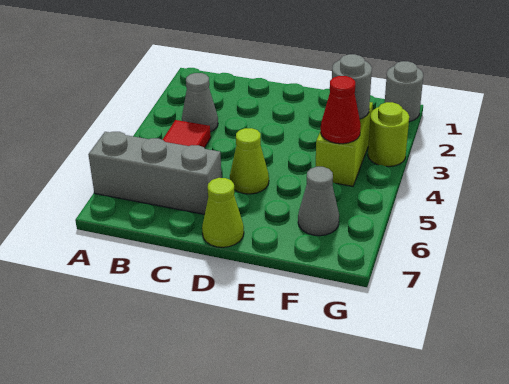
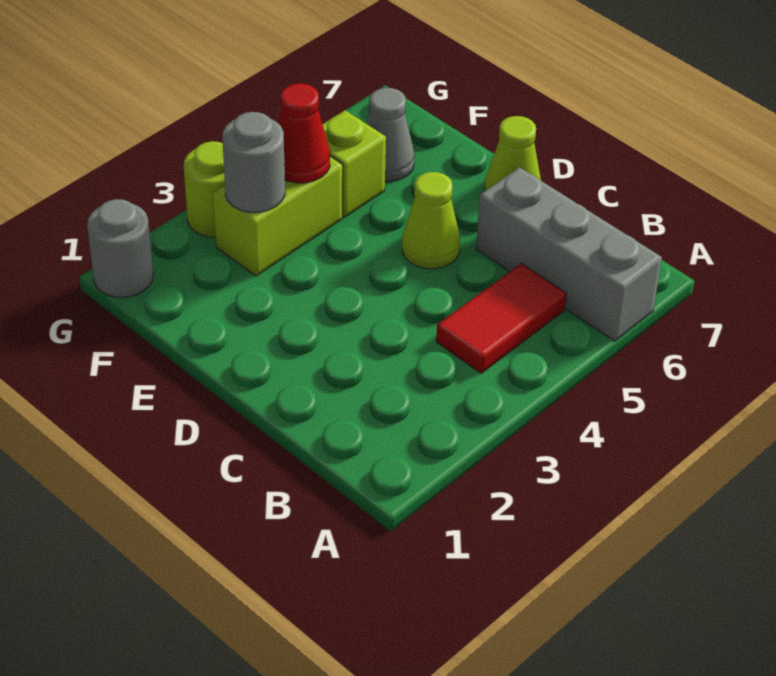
grey 1x1 cone [182,73,218,132] -> none
none -> lime 1x1 brick [322,110,386,217]

